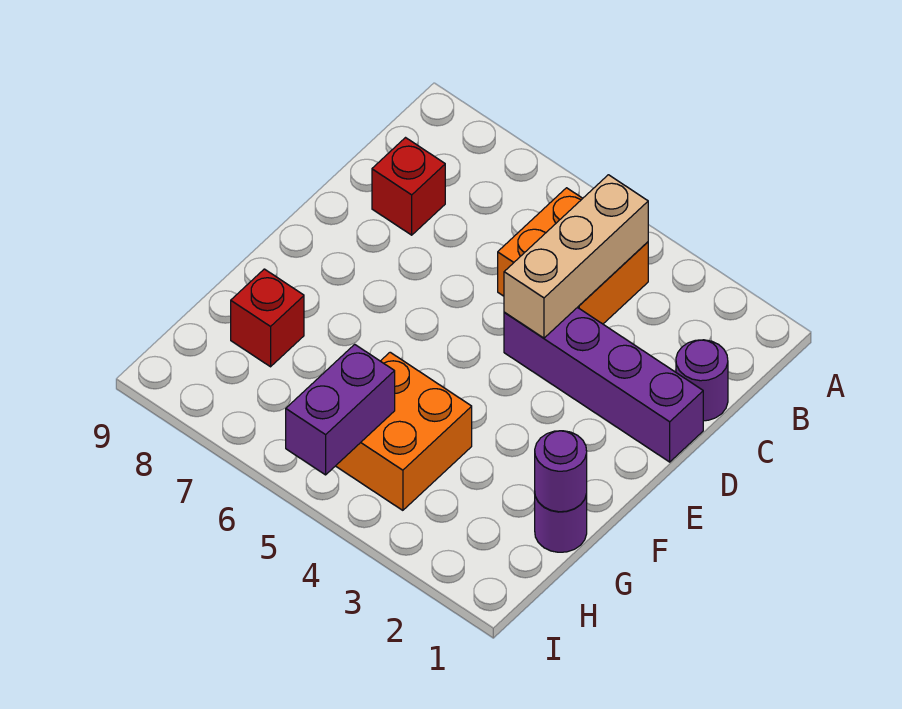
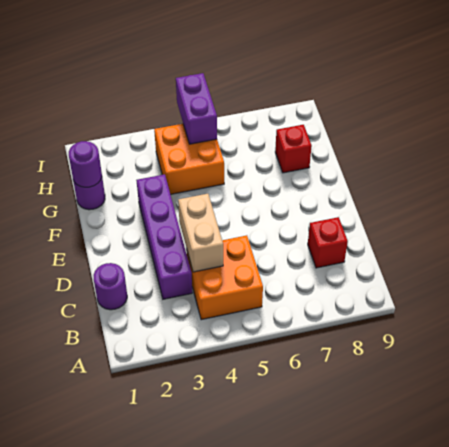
tan 1x3 brick [504,175,648,338] -> tan 1x2 brick [178,194,223,272]
purple 1x4 brick [504,307,703,462] -> purple 1x4 brick turned to [136,174,192,299]

